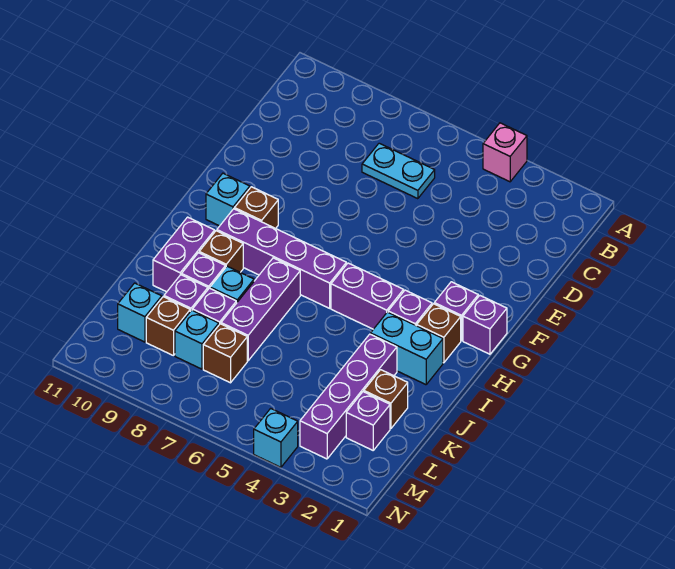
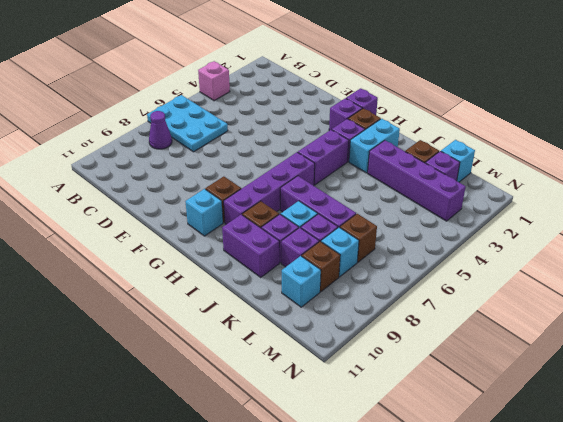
none -> purple 1x1 cone [149,111,172,149]
cyan 1x2 plate [362,143,435,199] -> cyan 2x3 plate [147,95,228,152]
cyan 1x1 brick [254,408,298,467] -> cyan 1x1 brick moved to [441,140,475,182]

